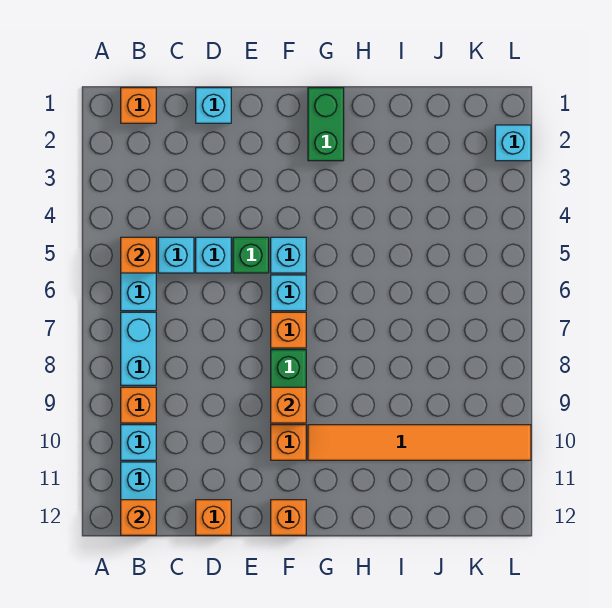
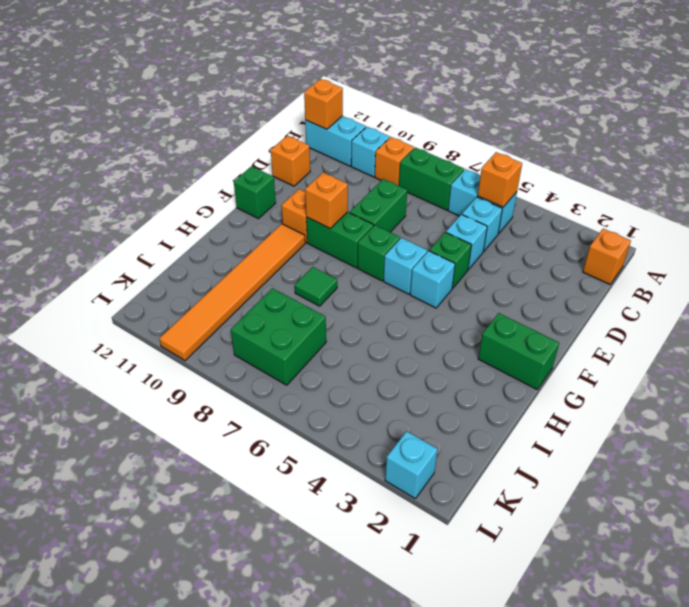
cyan 1x2 brick [121,312,156,385] -> green 1x2 brick [399,147,464,210]
cyan 1x1 brick [196,88,231,123] -> none
none -> green 1x2 brick [350,179,407,232]
orange 1x1 brick [271,312,306,348] -> green 1x1 brick [358,225,400,281]
orange 1x1 brick [271,500,306,535] -> green 1x1 brick [234,166,276,219]
none -> green 1x1 tile [295,267,337,306]
none -> green 2x2 brick [231,288,326,385]

